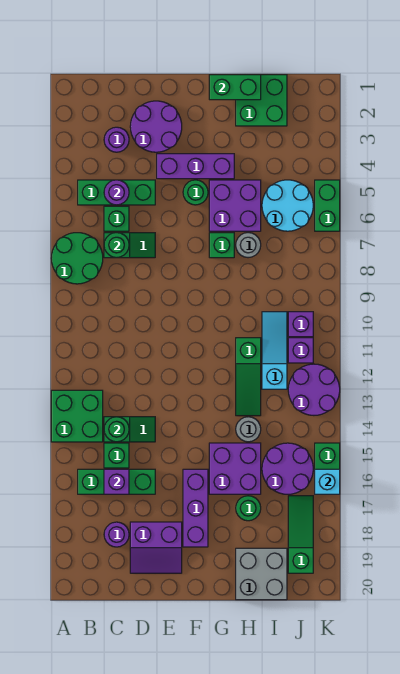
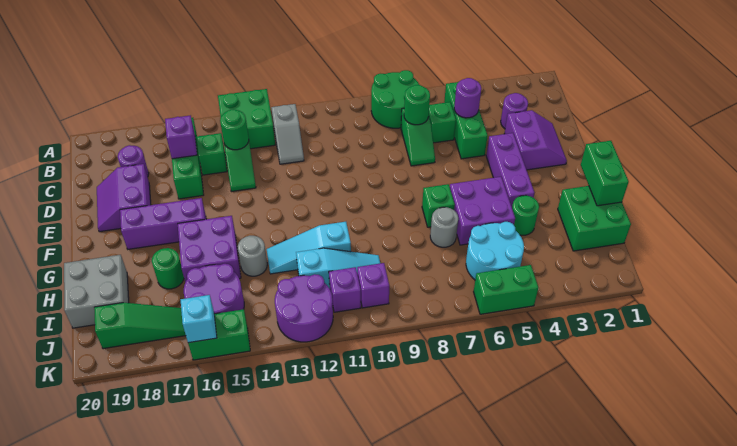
none -> grey 1x2 slope [271,104,304,164]
purple 2x2 round brick [130,101,182,152] -> purple 2x2 slope [504,110,567,170]
green 1x1 round brick [183,180,208,205] -> green 1x1 round brick moved to [512,195,539,235]
green 1x3 slope [236,338,261,416] -> cyan 1x3 slope [267,222,351,274]

